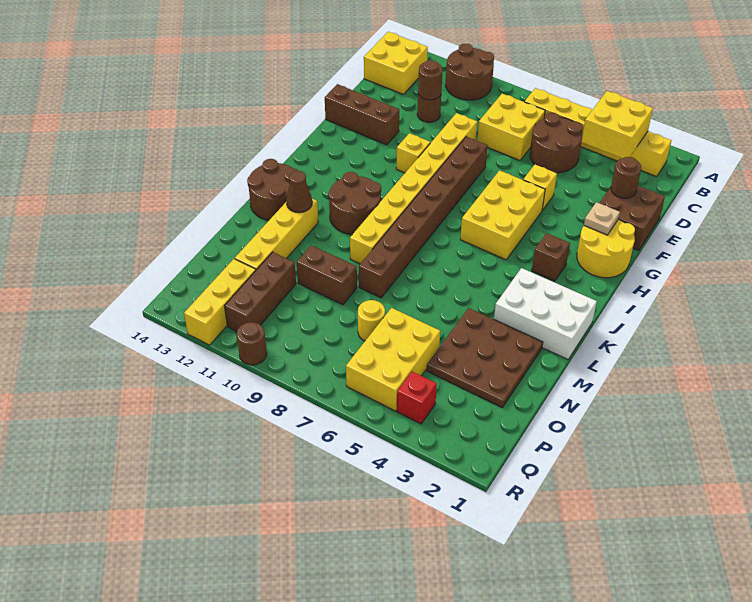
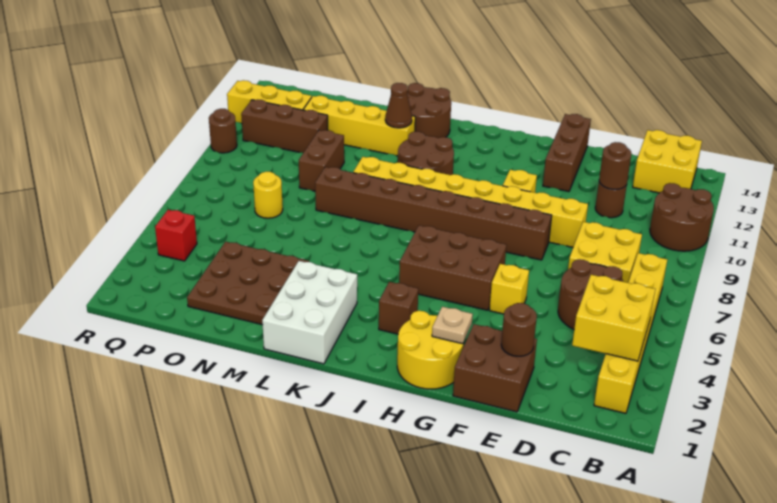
yellow 2x3 brick [460,170,545,260] -> brown 2x3 brick [399,225,507,310]
yellow 2x3 brick [346,308,440,411] -> none

